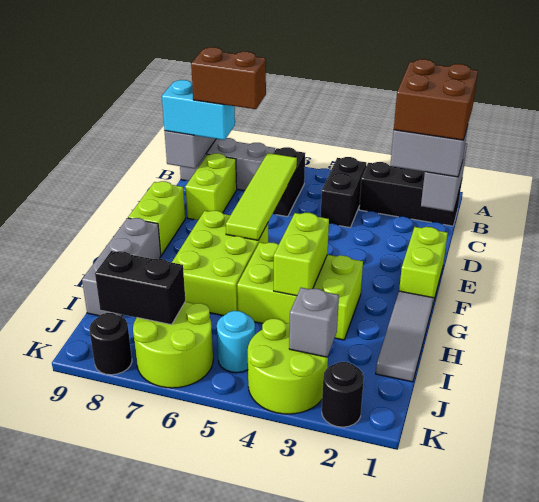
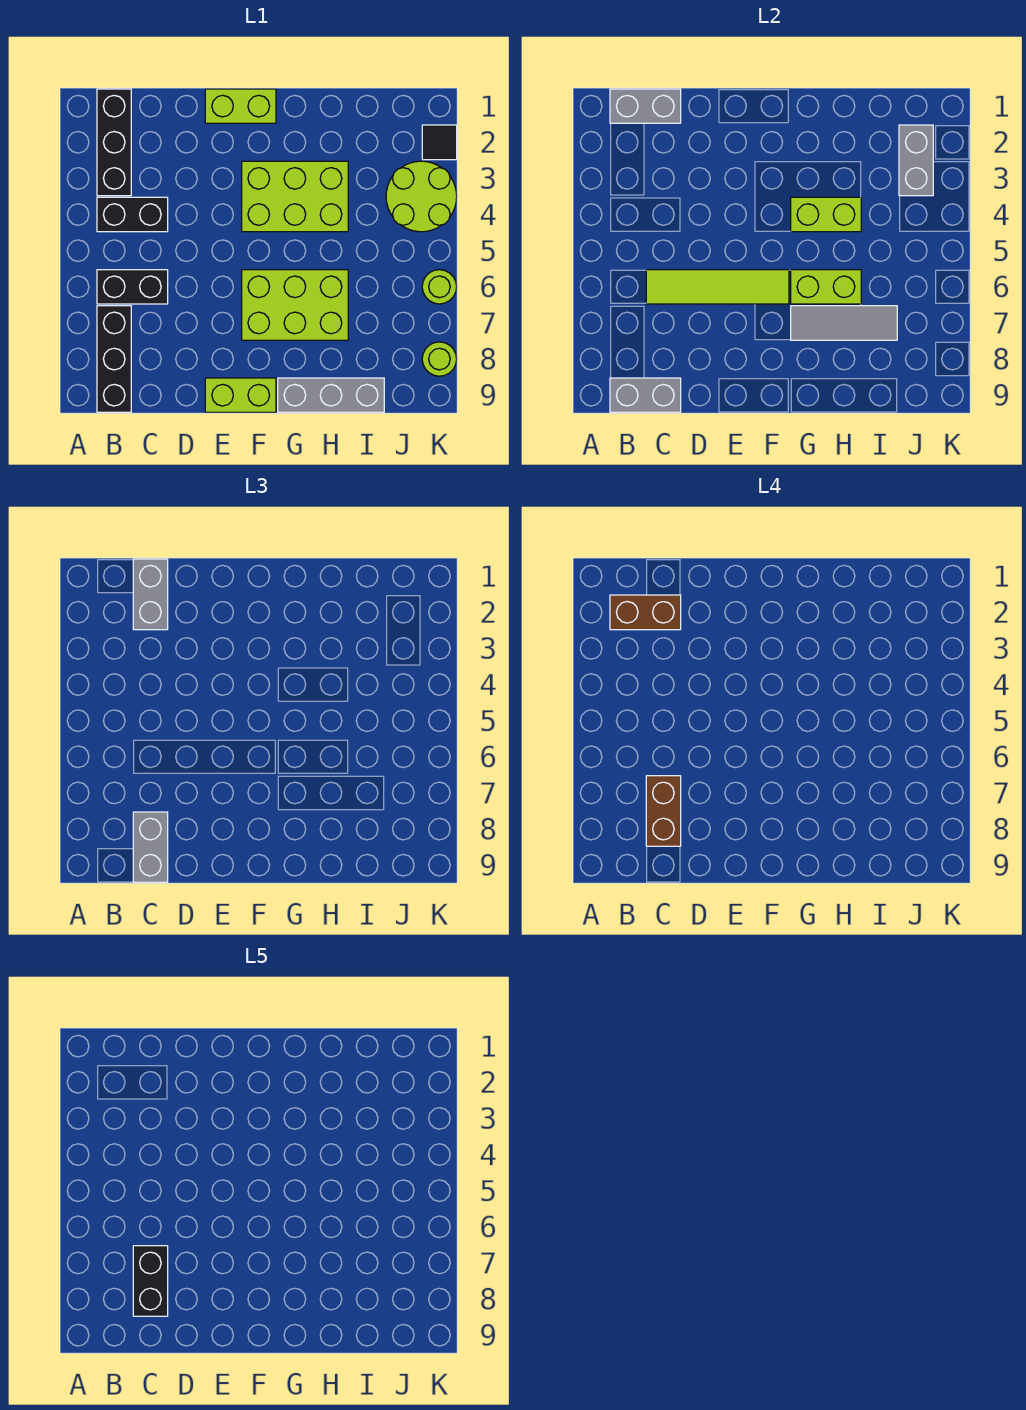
brown 2x2 brick [394,59,478,140] -> brown 1x2 brick [610,595,681,630]
grey 1x3 brick [180,138,275,191] -> black 1x3 brick [97,306,131,412]
lime 1x2 brick [185,153,237,220] -> lime 1x2 brick moved to [791,270,861,304]
cyan 1x2 brick [162,80,235,140] -> grey 1x2 brick [133,812,168,882]
grey 1x3 tile [376,291,433,382] -> grey 1x3 tile moved to [791,306,897,340]
lime 2x3 brick [237,242,363,340] -> lime 2x3 brick turned to [242,161,348,232]
grey 1x1 brick [289,288,339,357] -> grey 1x2 brick [899,125,933,196]
cyan 1x1 round brick [217,311,255,373] -> none
lime 2x2 round brick [133,302,213,388] -> lime 1x1 round brick [422,270,457,304]
black 1x2 brick [95,251,185,325] -> black 1x2 brick moved to [133,1246,168,1316]
black 1x1 round brick [322,362,364,427] -> black 1x1 tile [422,125,457,160]
black 1x1 round brick [90,313,132,375] -> lime 1x1 round brick [422,342,457,376]

